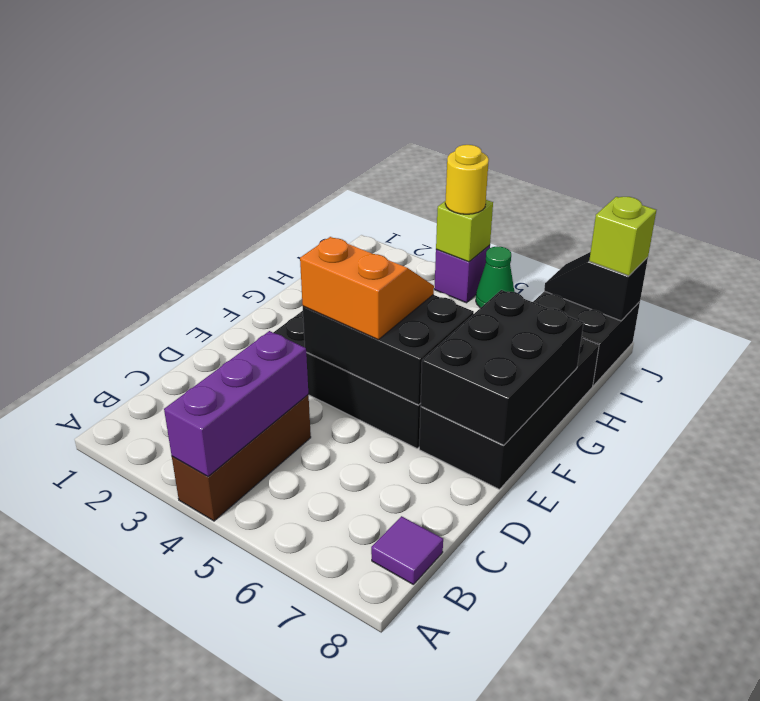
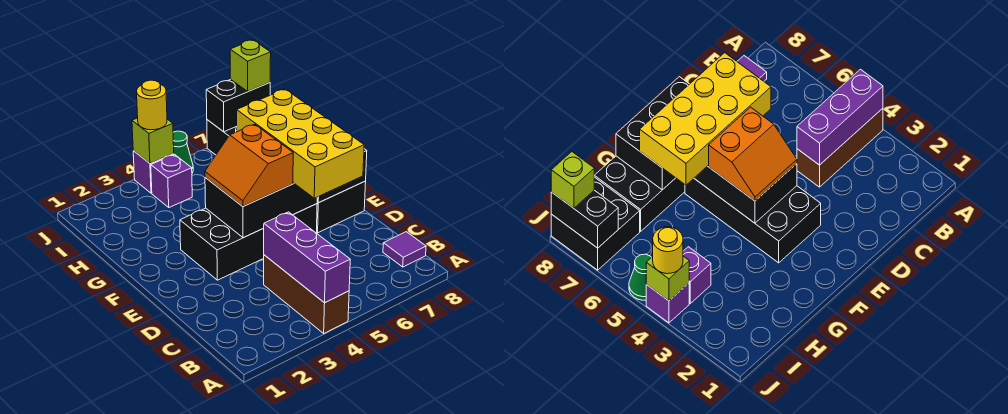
none -> yellow 2x4 brick [237,89,364,198]
orange 2x2 slope [300,237,434,340] -> orange 2x2 slope turned to [205,124,293,206]
none -> purple 1x1 brick [151,155,192,207]
black 1x2 slope [544,252,648,321] -> black 1x2 brick [206,80,270,132]

